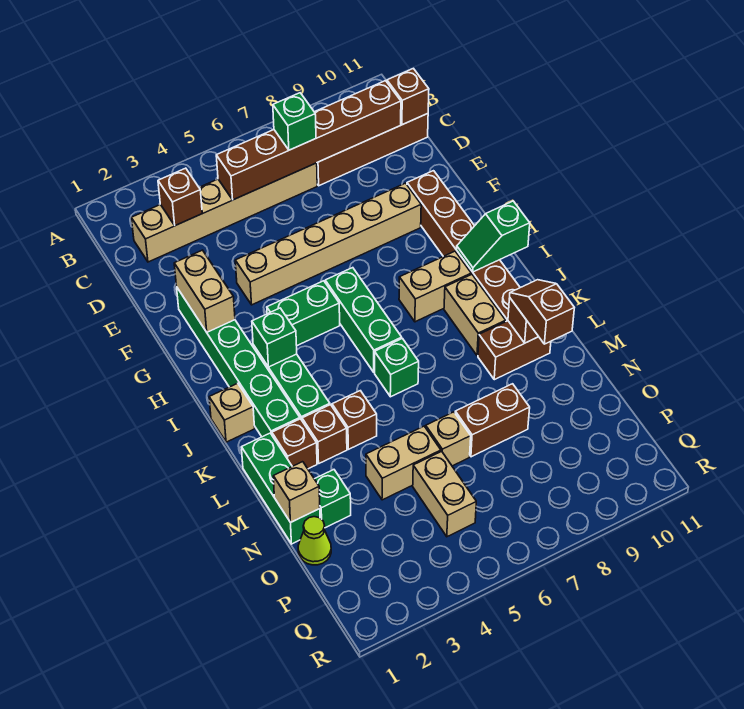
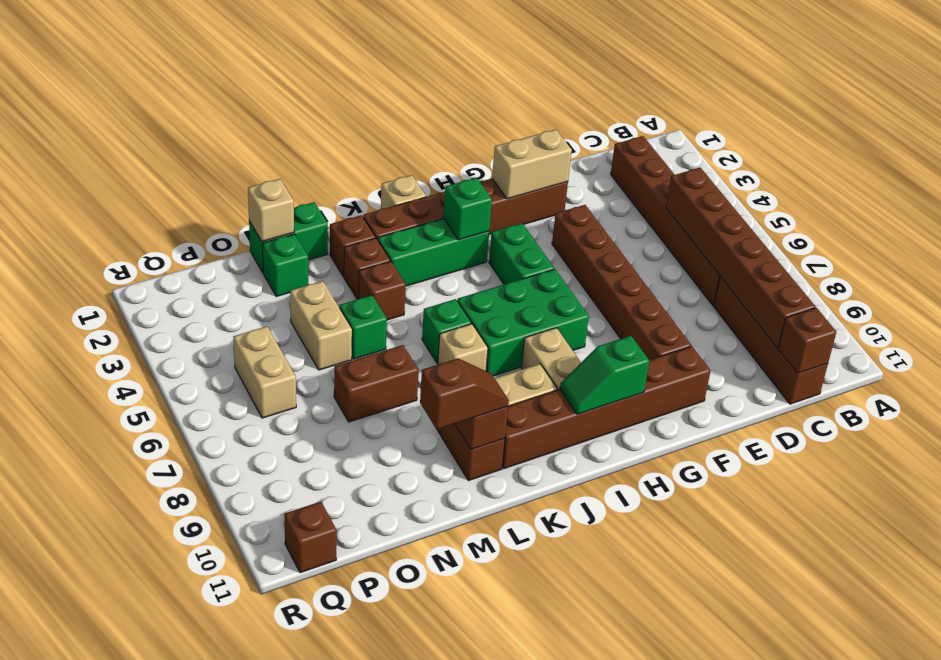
tan 1x6 brick [131,163,317,262] -> brown 1x6 brick [611,136,720,306]
brown 1x1 brick [158,168,202,226] -> brown 1x1 brick moved to [284,502,337,573]
green 1x1 brick [273,93,316,150] -> green 1x1 brick moved to [339,295,387,359]
green 1x6 brick [177,288,300,437] -> brown 1x6 brick [363,179,568,240]
tan 1x6 brick [235,183,421,305] -> brown 1x6 brick [552,205,691,360]
green 1x3 brick [325,268,402,372] -> green 2x3 brick [457,269,589,376]
green 1x2 slope [457,201,530,272] -> green 1x2 slope turned to [560,336,649,414]
green 1x3 brick [241,433,320,544] -> green 1x2 brick [249,202,328,273]
tan 1x1 brick [426,412,471,466] -> tan 1x1 brick moved to [438,324,488,371]
brown 1x2 brick [455,384,530,457] -> brown 1x2 brick turned to [334,345,419,422]
lime 1x1 cone [298,517,331,565] -> none
tan 1x2 brick [413,451,476,537] -> tan 1x2 brick turned to [233,326,296,418]

